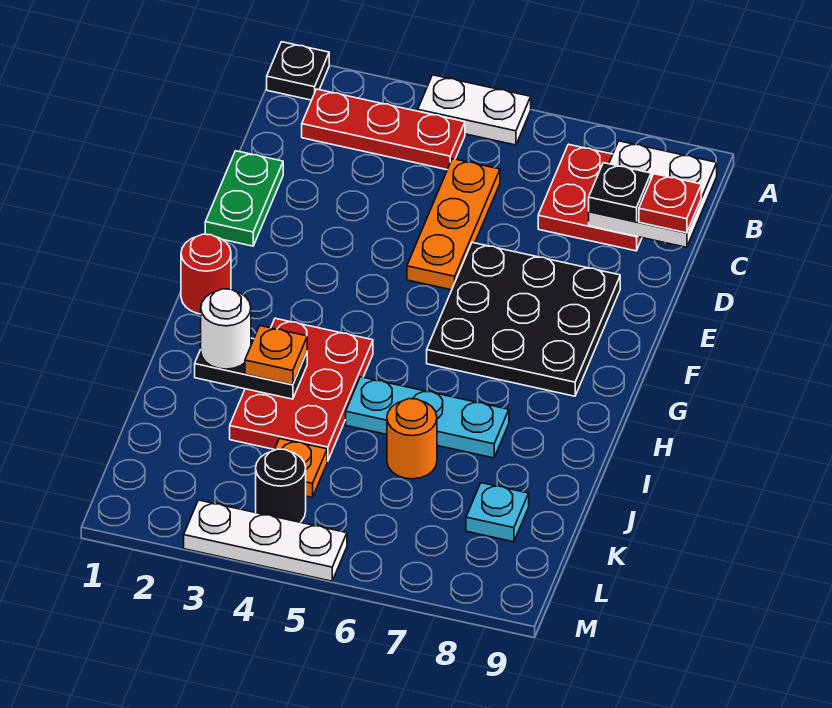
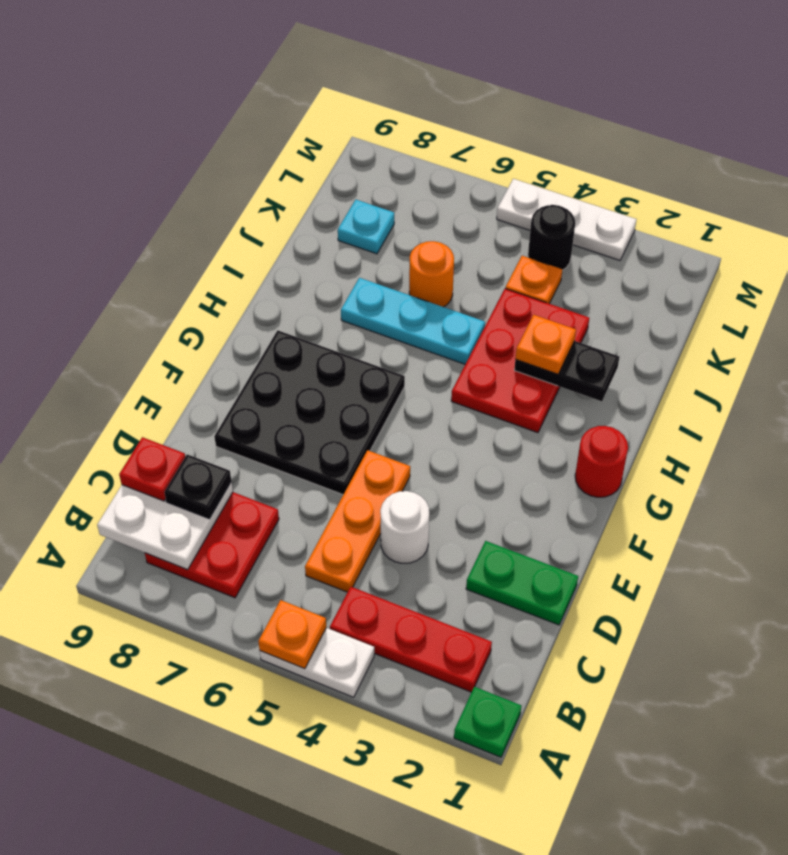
black 1x1 plate [267,42,329,100] -> green 1x1 plate [454,687,521,757]
none -> orange 1x1 plate [258,600,326,669]
green 1x2 plate [205,151,283,246] -> green 1x2 plate turned to [466,541,578,625]
white 1x1 round brick [201,289,251,369] -> white 1x1 round brick moved to [380,491,429,563]

